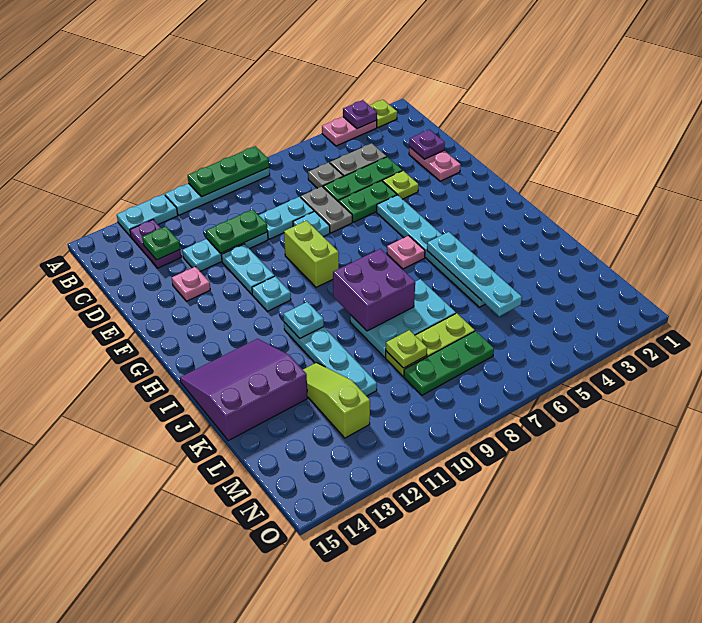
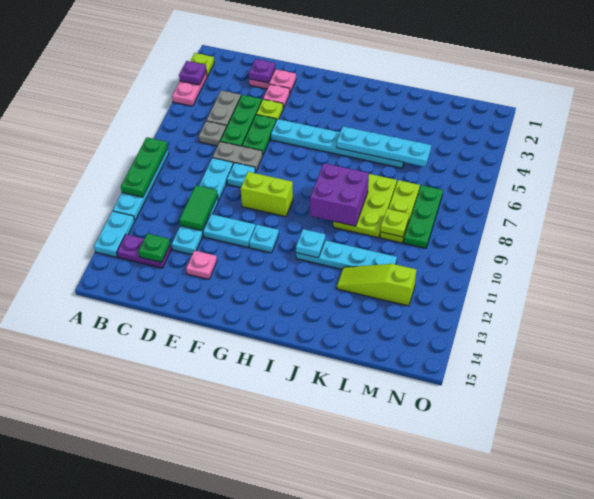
green 1x2 plate [206,209,268,253] -> green 1x2 tile [179,185,218,231]
pink 1x1 plate [387,236,425,269] -> pink 1x1 plate moved to [263,84,290,108]
purple 3x3 slope [180,339,307,441] -> none
cyan 2x3 plate [350,279,456,357] -> lime 2x3 plate [333,174,397,238]

